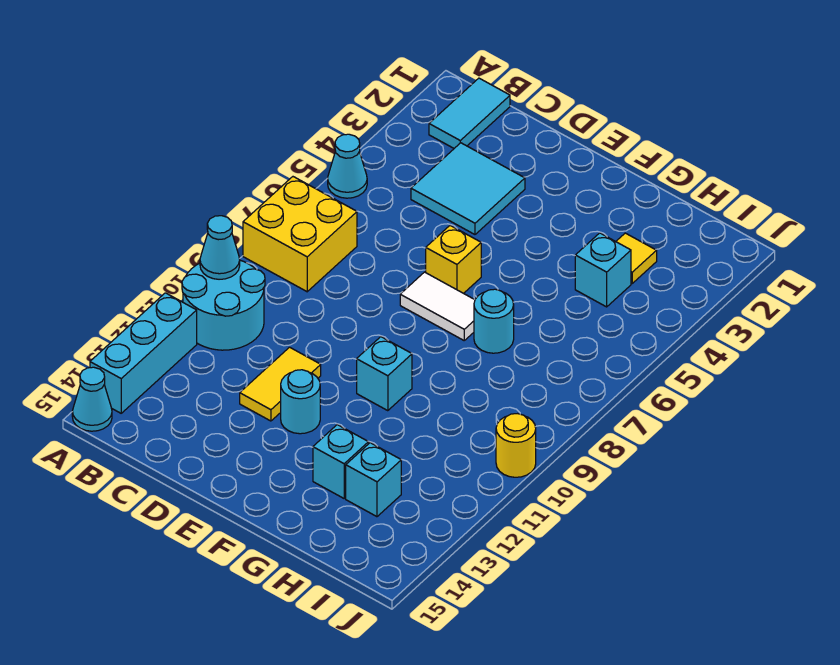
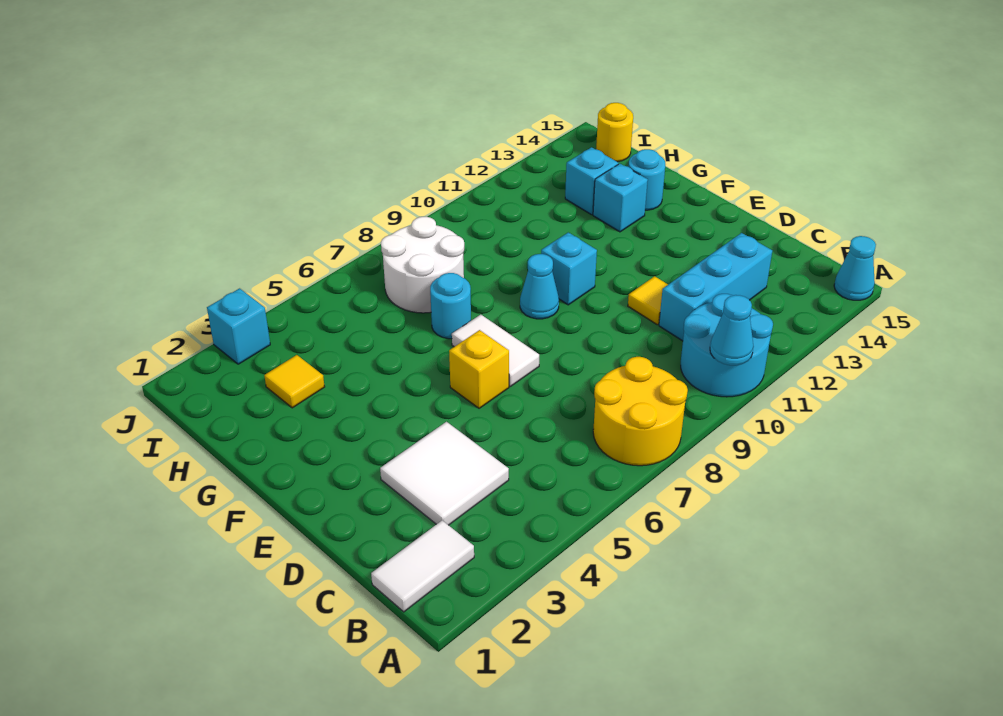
cyan 1x1 cone [328,134,367,198] -> cyan 1x1 cone moved to [520,254,559,319]
yellow 2x2 brick [243,177,357,292] -> yellow 2x2 round brick [593,357,688,466]
cyan 1x3 brick [90,293,197,413] -> cyan 1x3 brick moved to [659,233,772,341]
cyan 1x2 tile [429,78,510,148] -> white 1x2 tile [371,520,474,612]
cyan 2x2 tile [411,143,525,234] -> white 2x2 tile [380,422,509,525]
yellow 1x2 tile [240,347,321,421] -> yellow 1x1 tile [628,276,668,325]
cyan 1x1 round brick [281,370,320,434] -> cyan 1x1 round brick moved to [628,149,665,210]
cyan 1x1 brick [575,233,631,307] -> cyan 1x1 brick moved to [207,288,270,364]
none -> white 2x2 round brick [381,217,464,313]
yellow 1x1 round brick [496,414,536,477] -> yellow 1x1 round brick moved to [596,103,633,162]

